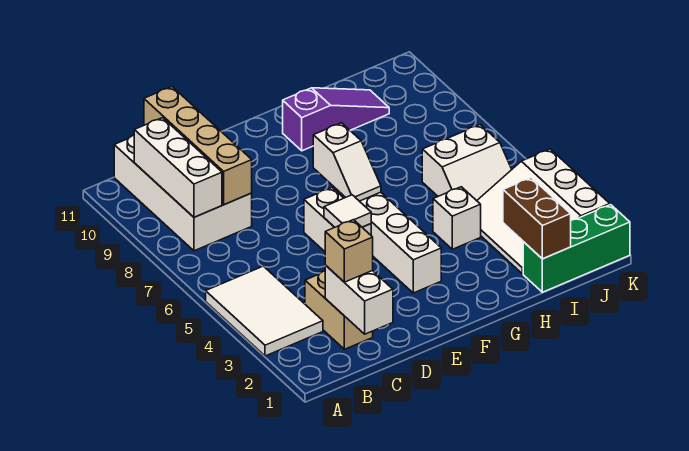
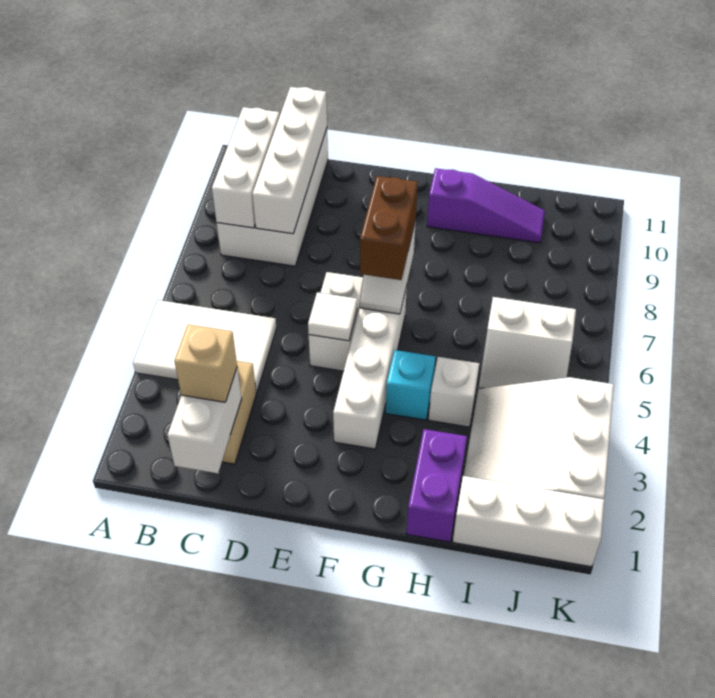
white 2x3 tile [206,266,323,356] -> white 2x3 tile turned to [133,300,276,393]
tan 1x4 brick [144,87,252,205] -> white 1x4 brick [252,87,327,234]
none -> cyan 1x1 brick [386,350,435,420]
none -> purple 1x2 brick [406,429,467,542]
green 1x3 brick [523,205,630,292] -> white 1x3 brick [453,476,604,567]
brown 1x2 brick [503,178,571,259] -> brown 1x2 brick moved to [360,176,418,280]

